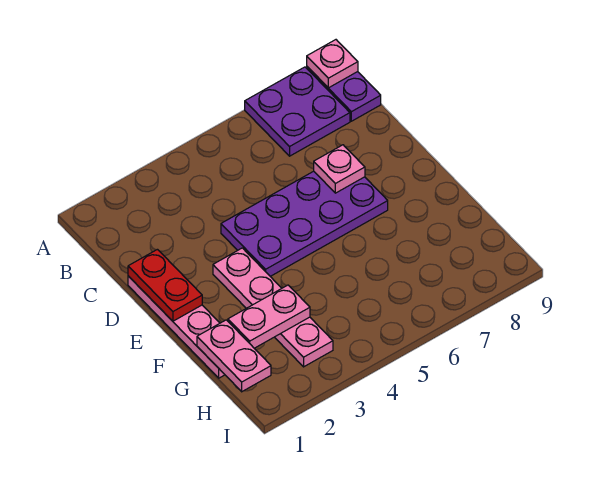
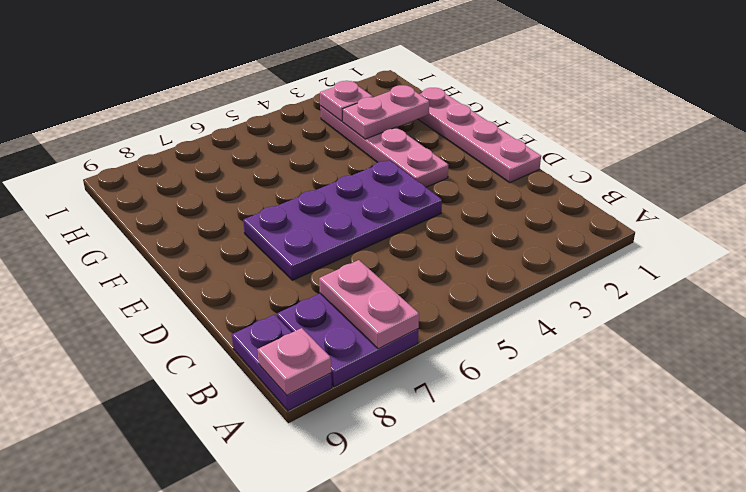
red 1x2 plate [128,249,202,321] -> none
pink 1x1 plate [314,145,365,193] -> pink 1x1 plate moved to [320,81,373,121]
pink 1x2 plate [197,320,271,392] -> pink 1x2 plate moved to [319,260,419,349]

